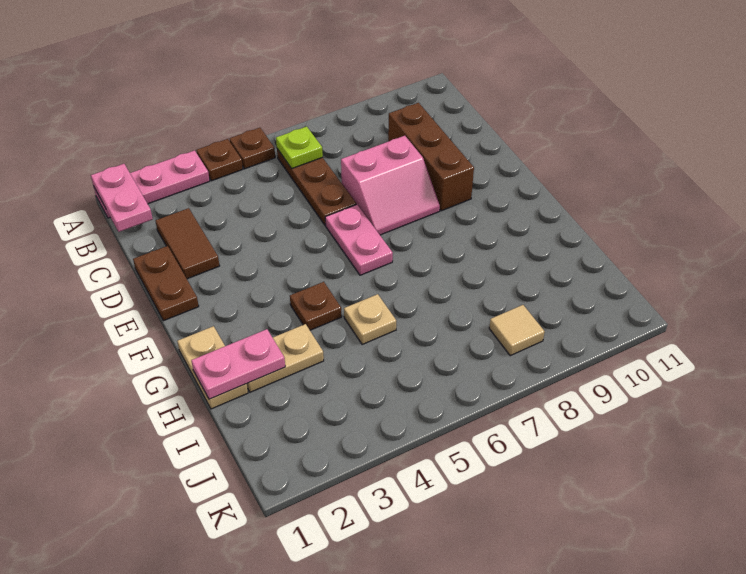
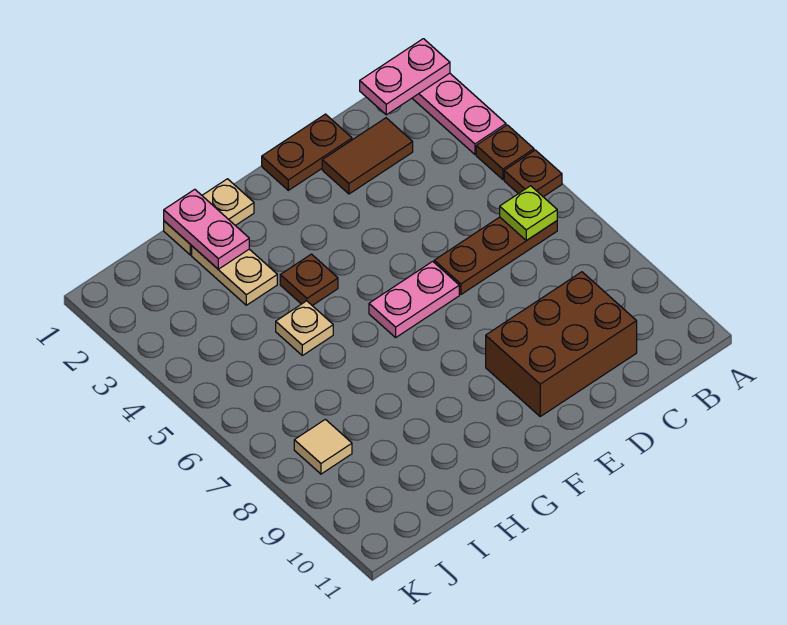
brown 1x3 brick [388,103,474,211] -> brown 2x3 brick [486,272,637,416]
pink 2x2 slope [341,136,440,235] -> none

